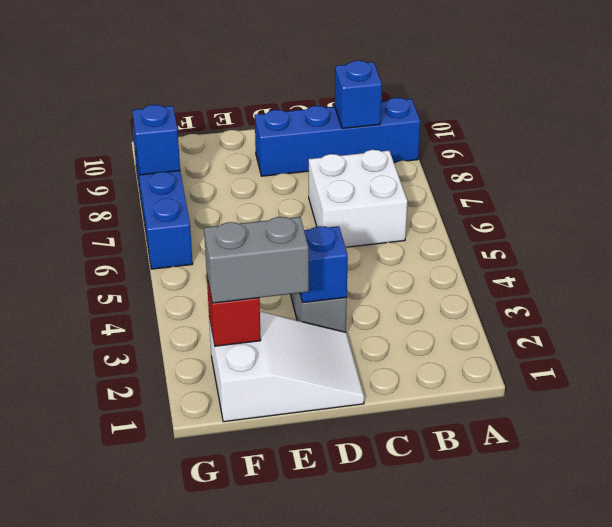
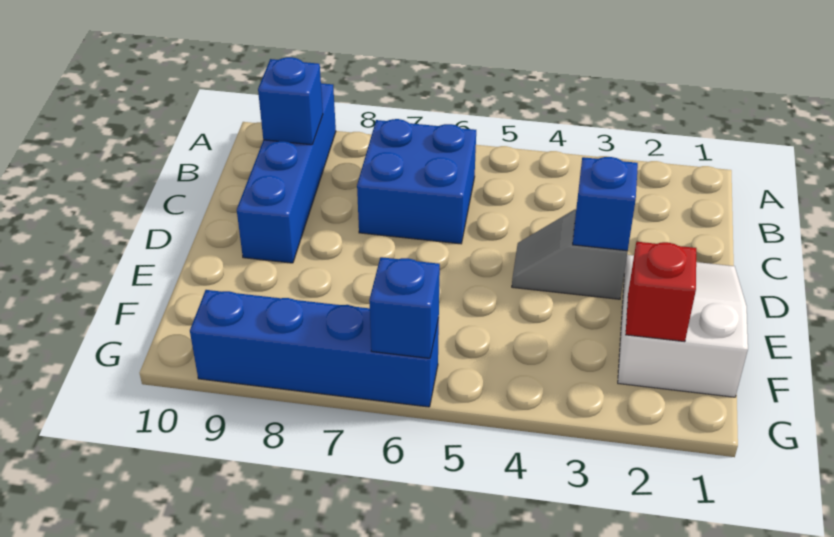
white 2x2 brick [309,150,407,247] -> blue 2x2 brick [357,119,476,244]
grey 1x2 brick [204,217,309,303] -> none
blue 1x1 brick [132,105,180,175] -> blue 1x1 brick moved to [369,257,440,358]

